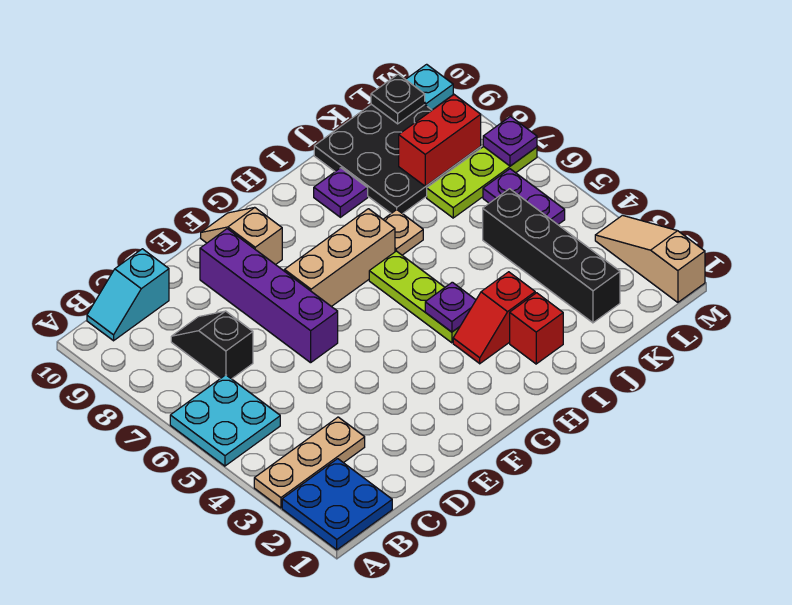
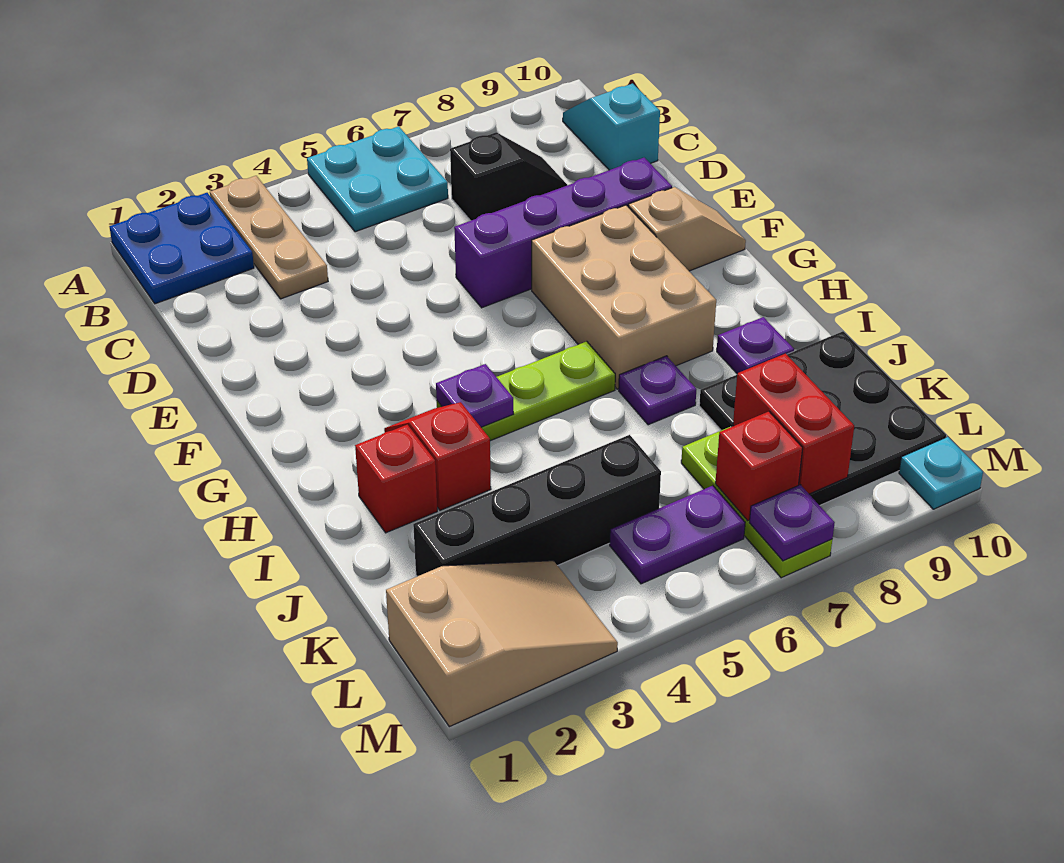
tan 1x3 brick [284,209,395,307] -> tan 2x3 brick [532,205,716,389]
tan 1x1 plate [383,210,423,255] -> purple 1x1 plate [619,356,696,425]
none -> red 1x1 brick [715,412,803,521]
black 1x1 plate [371,74,425,124] -> none
tan 1x3 slope [595,215,705,302] -> tan 2x3 slope [386,561,618,727]

